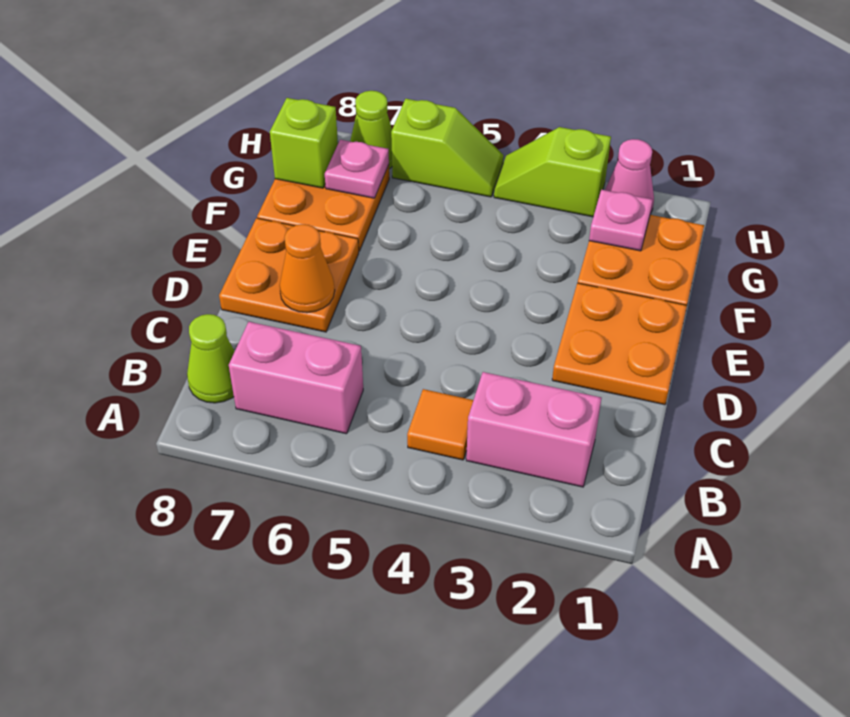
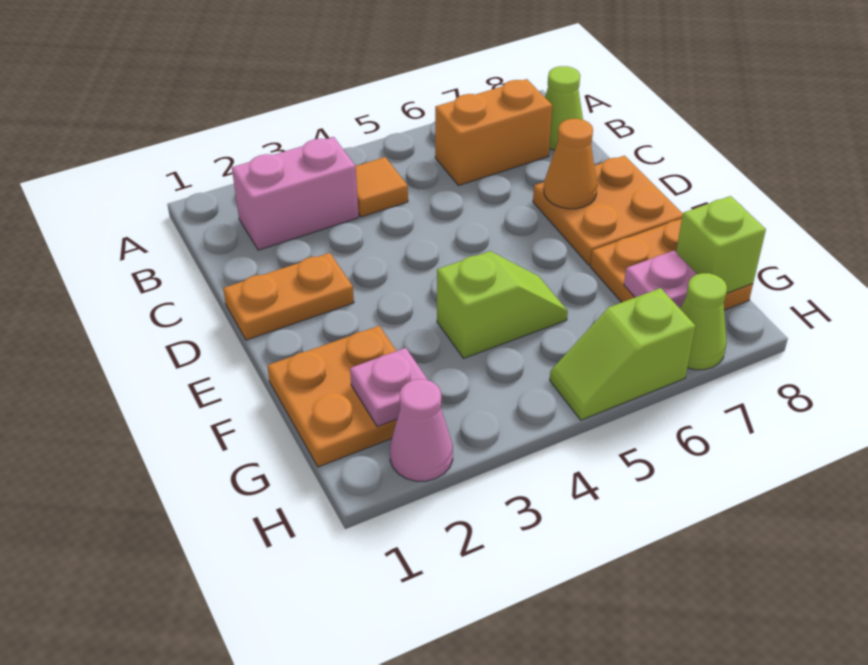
pink 1x2 brick [229,322,363,434] -> orange 1x2 brick [435,79,552,186]
orange 2x2 plate [552,283,687,405] -> orange 1x2 plate [223,253,354,340]
lime 1x2 slope [494,127,611,217] -> lime 1x2 slope moved to [437,251,568,358]

